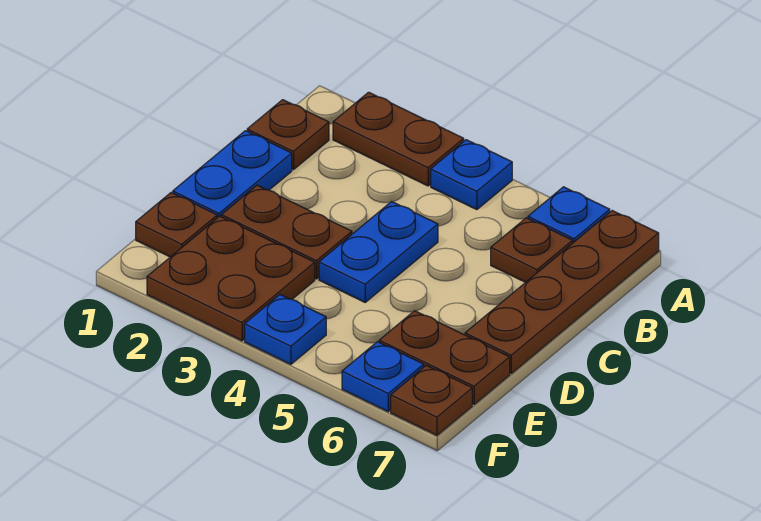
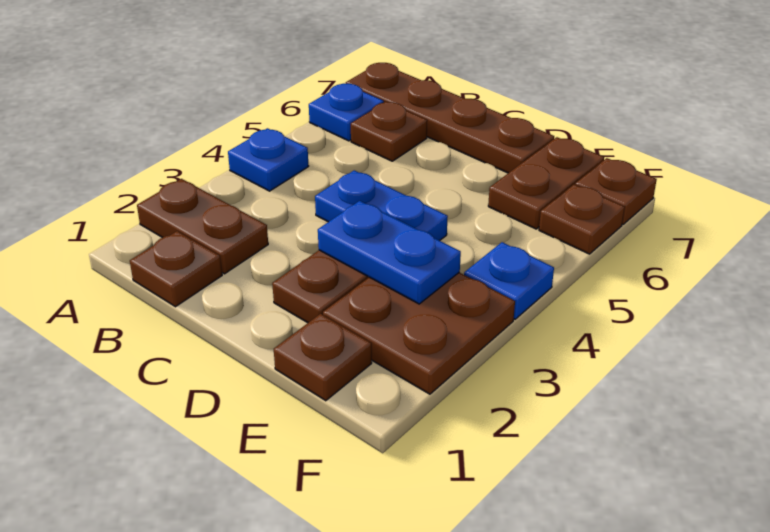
brown 1x2 plate [333,92,464,186] -> brown 1x2 plate turned to [137,179,268,274]
blue 1x2 plate [173,131,292,218] -> blue 1x2 plate moved to [318,201,461,304]
blue 1x1 plate [342,342,424,412] -> brown 1x1 plate [539,185,625,254]

